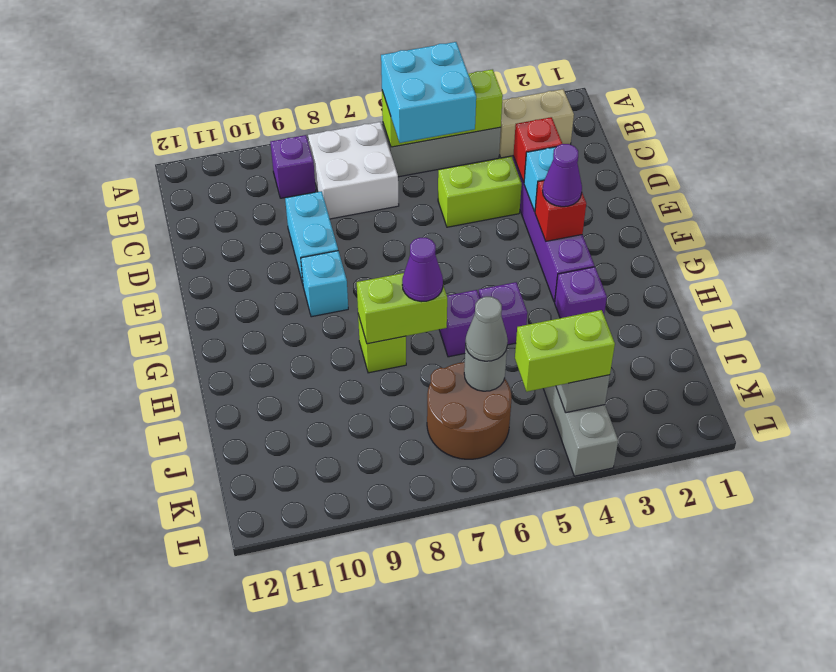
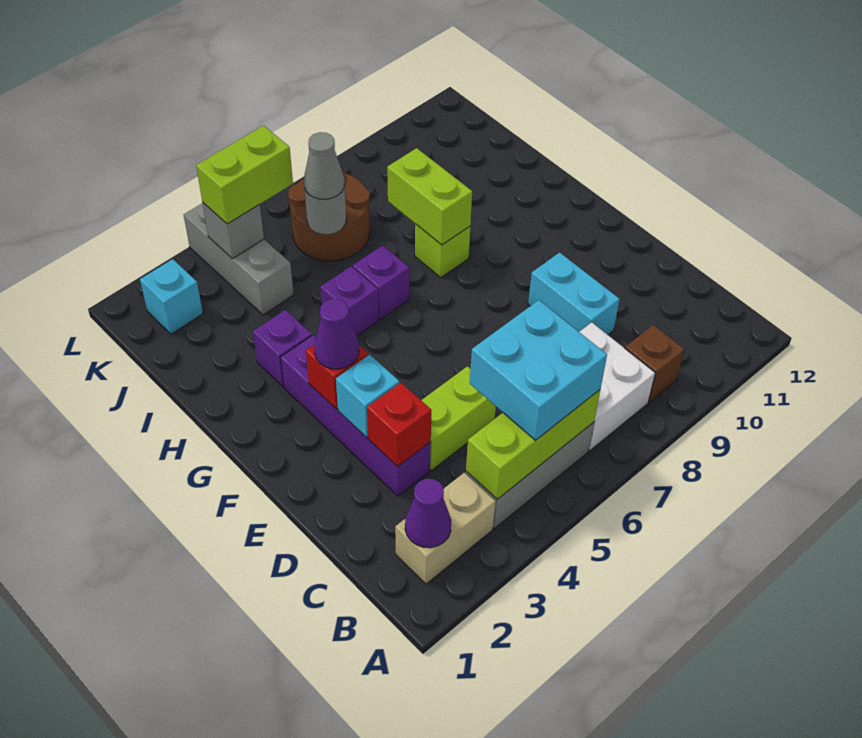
purple 1x1 brick [270,135,316,198] -> brown 1x1 brick [625,325,685,402]
cyan 1x1 brick [301,251,348,317] -> cyan 1x1 brick moved to [140,259,203,334]
lime 1x2 brick [357,273,447,344] -> lime 1x2 brick turned to [387,148,472,245]
purple 1x1 cone [402,238,443,302] -> purple 1x1 cone moved to [405,479,451,548]

